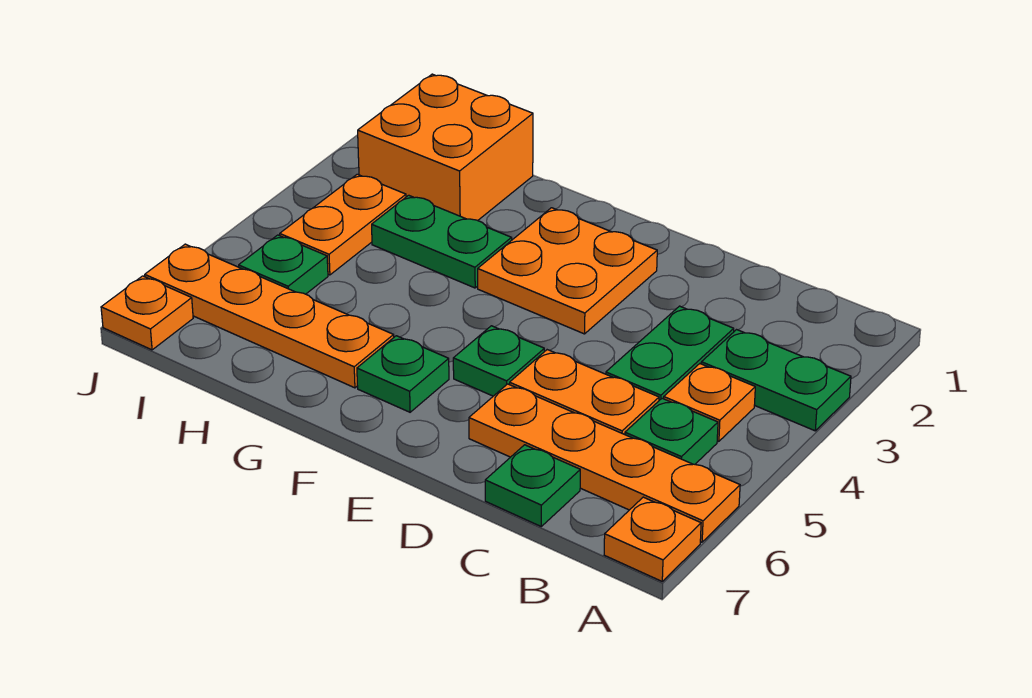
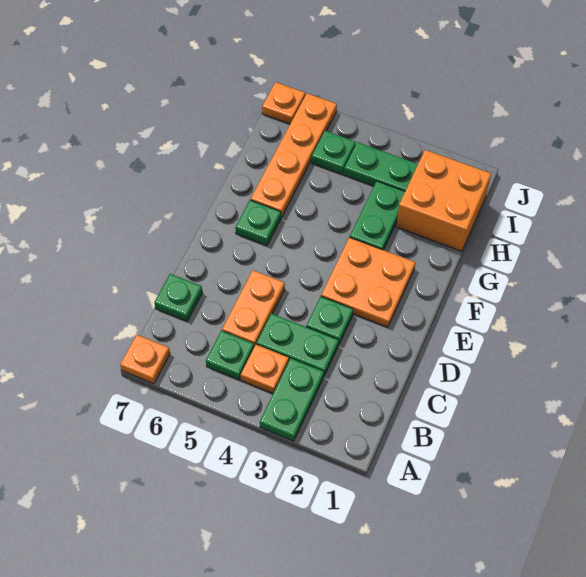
orange 1x4 plate [469,384,740,542] -> none
green 1x1 plate [453,326,544,396] -> green 1x1 plate moved to [306,297,353,343]
orange 1x2 plate [280,174,406,275] -> green 1x2 plate [344,142,418,191]

